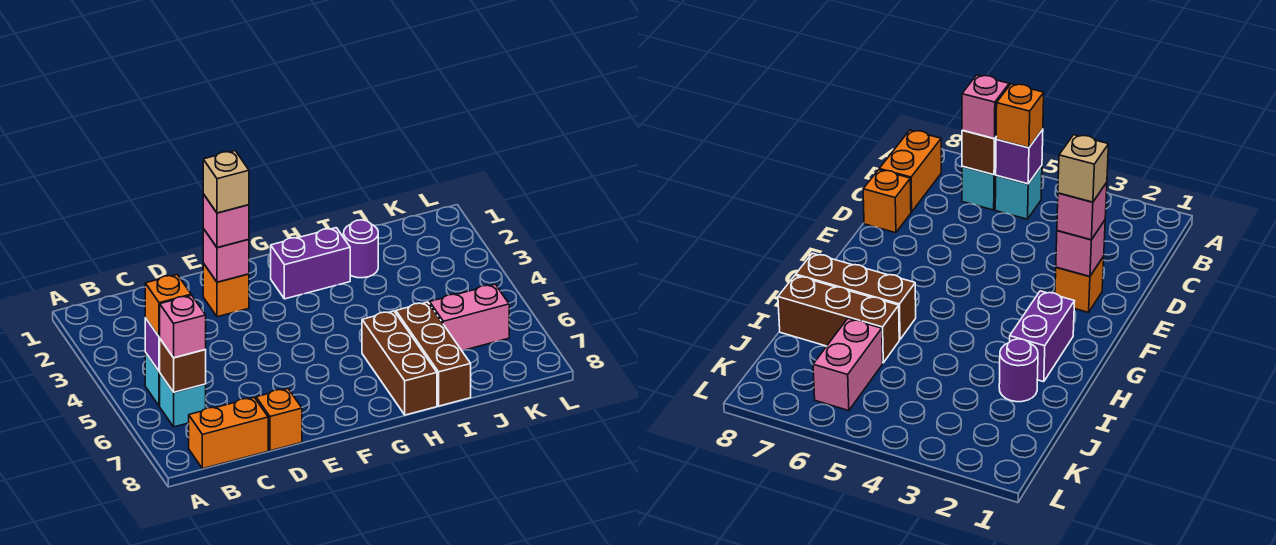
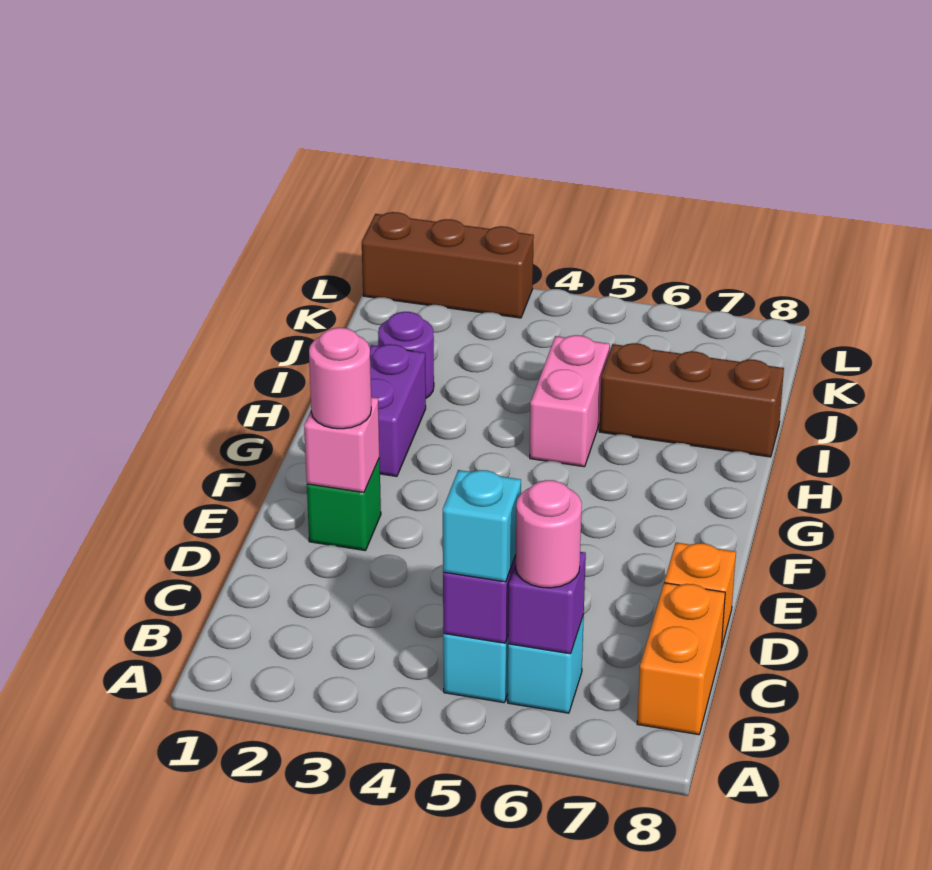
orange 1x1 brick [145,275,191,337] -> cyan 1x1 brick [443,470,521,582]
brown 1x1 brick [160,339,206,392] -> purple 1x1 brick [508,552,586,654]
pink 1x1 brick [160,295,206,358] -> pink 1x1 round brick [515,480,582,588]
orange 1x1 brick [203,263,249,317] -> green 1x1 brick [307,458,381,551]
pink 1x1 brick [203,194,249,248] -> pink 1x1 round brick [309,328,371,429]
tan 1x1 brick [203,151,249,213] -> none
brown 1x3 brick [362,311,437,415] -> brown 1x3 brick moved to [362,212,534,318]
pink 1x2 brick [430,284,509,350] -> pink 1x2 brick moved to [530,335,610,467]

